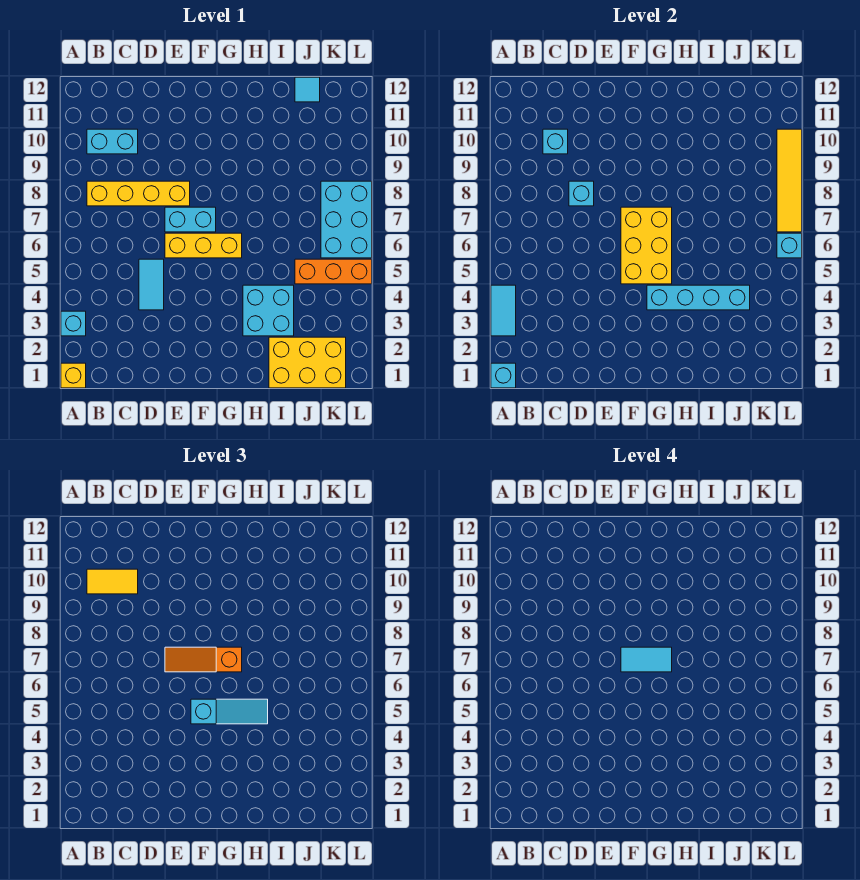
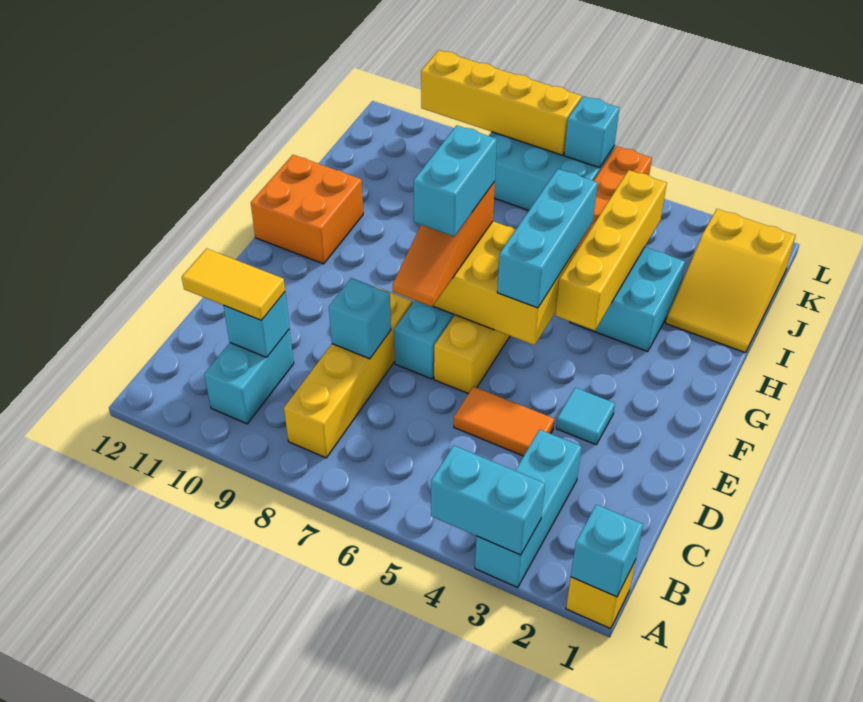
cyan 1x1 brick [61,311,86,336] -> cyan 1x3 brick [475,430,582,588]
cyan 1x2 tile [491,285,516,336] -> cyan 1x2 brick [431,445,545,555]
yellow 1x2 tile [87,569,138,594] -> yellow 1x2 tile turned to [182,249,285,320]
cyan 1x2 tile [139,259,164,310] -> orange 1x2 tile [454,386,554,456]
cyan 1x3 slope [191,699,268,724] -> cyan 1x3 brick [497,169,598,308]
cyan 1x2 tile [621,647,672,672] -> cyan 1x2 brick [414,125,497,236]
cyan 1x4 brick [647,285,750,310] -> yellow 1x4 brick [556,170,667,331]
none -> orange 2x2 brick [251,155,363,264]
yellow 2x3 brick [269,337,346,388] -> yellow 2x3 slope [666,209,796,353]
cyan 1x1 tile [295,77,320,102] -> cyan 1x1 tile moved to [556,388,615,445]
yellow 1x4 tile [777,129,802,232] -> yellow 1x4 brick [421,50,582,155]

